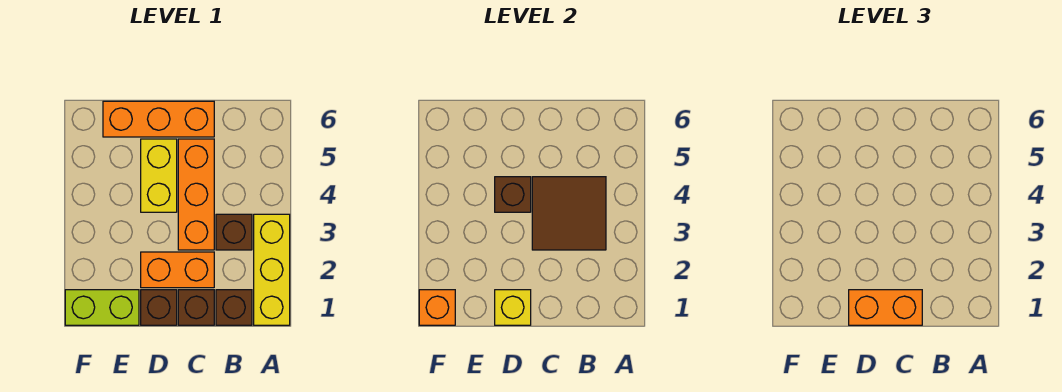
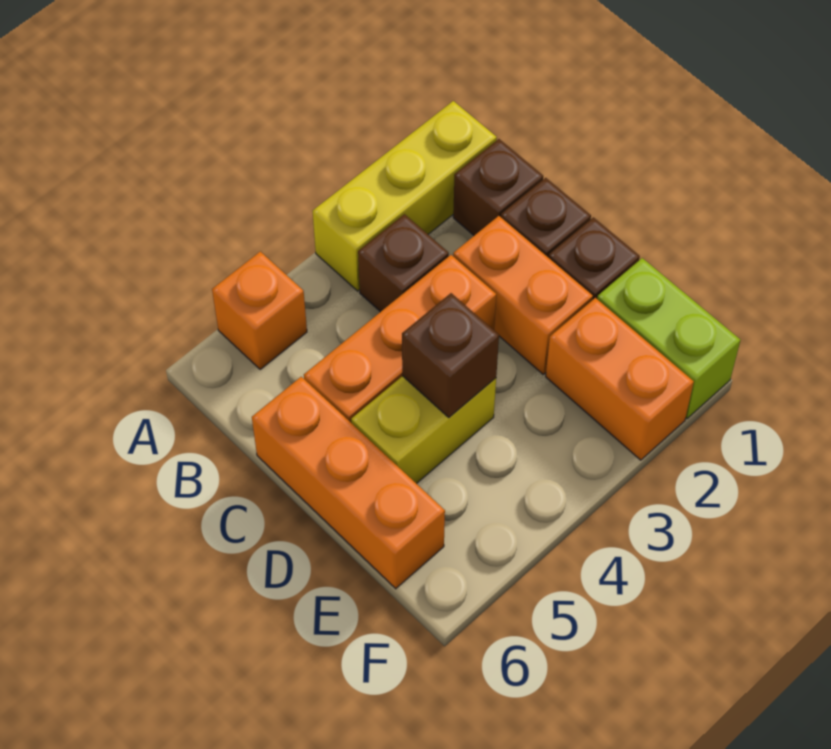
brown 2x2 tile [532,177,606,250] -> none
orange 1x2 brick [849,290,922,325] -> orange 1x2 brick moved to [546,298,694,460]
yellow 1x1 brick [495,290,531,325] -> none
orange 1x1 brick [419,290,455,325] -> orange 1x1 brick moved to [212,251,307,370]

